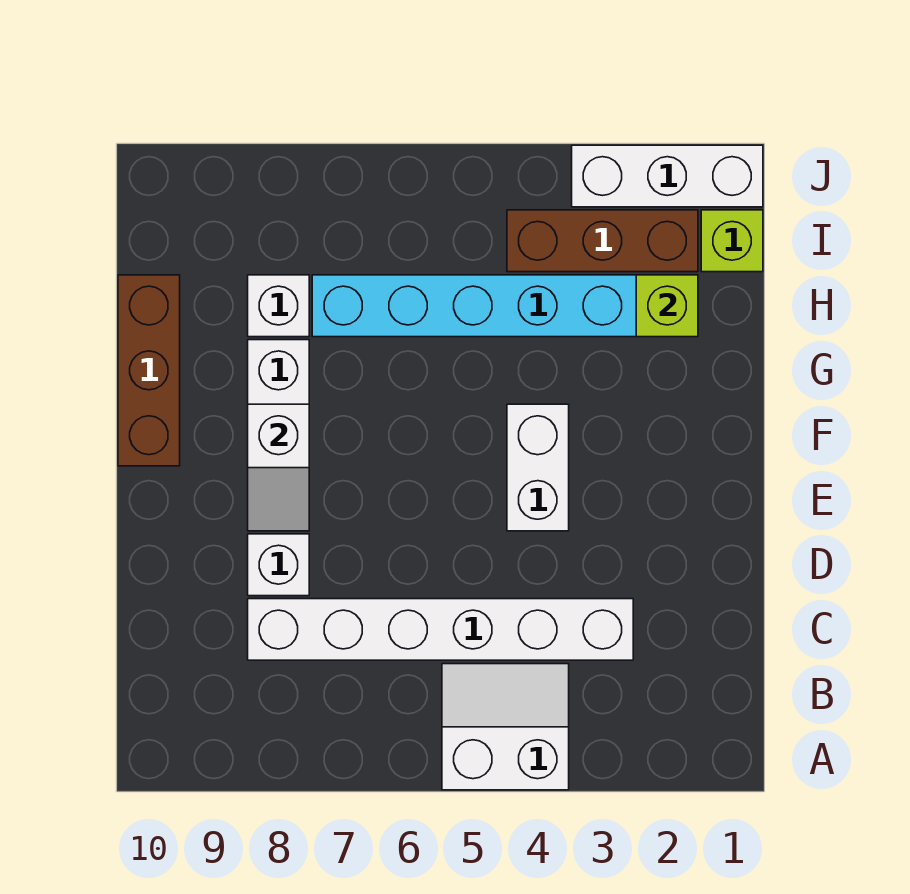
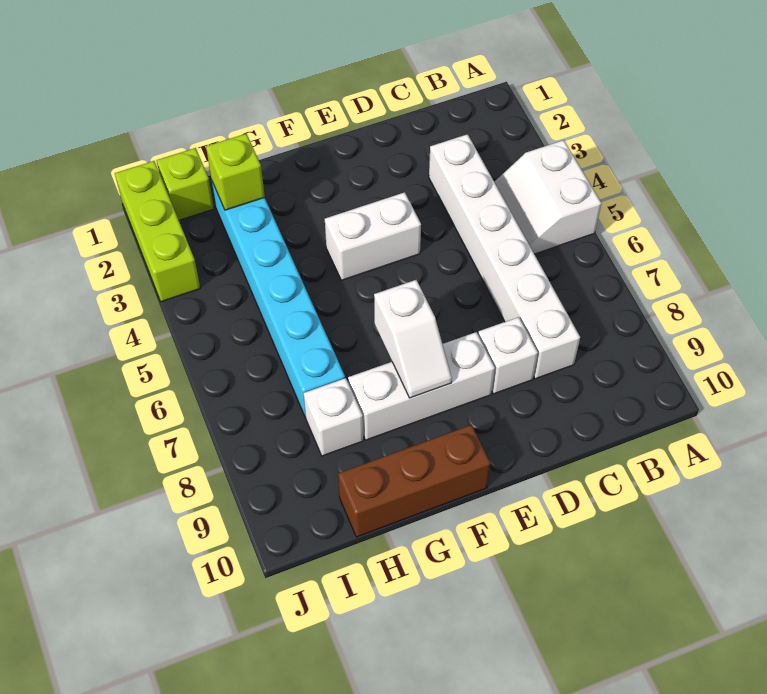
white 1x2 slope [248,404,309,531] -> white 1x2 slope turned to [374,280,452,398]
brown 1x3 brick [507,210,698,272] -> none
white 1x3 brick [572,145,763,207] -> lime 1x3 brick [115,161,200,302]

